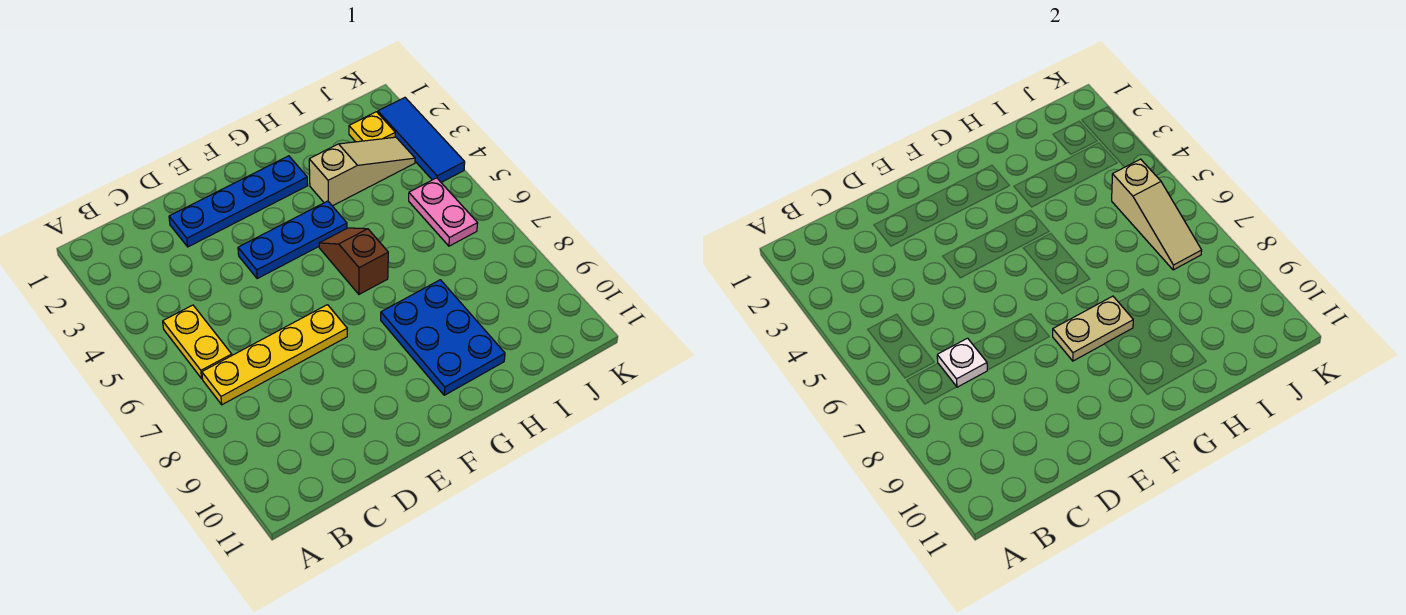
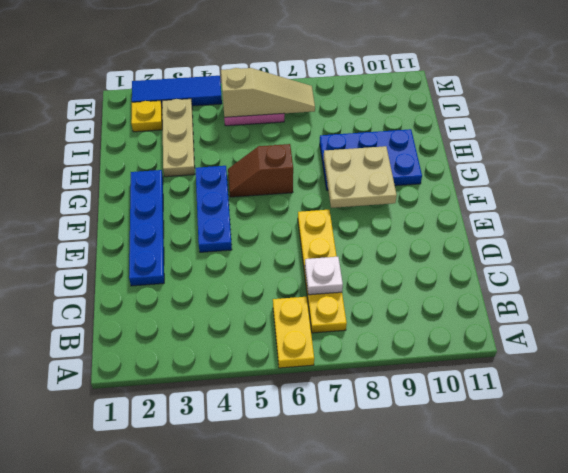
yellow 1x2 plate [163,305,232,379] -> yellow 1x2 plate turned to [273,297,314,368]
tan 1x2 plate [1053,296,1133,361] -> tan 2x2 plate [324,146,397,208]
tan 1x3 slope [309,137,415,206] -> tan 1x3 plate [162,99,195,177]

